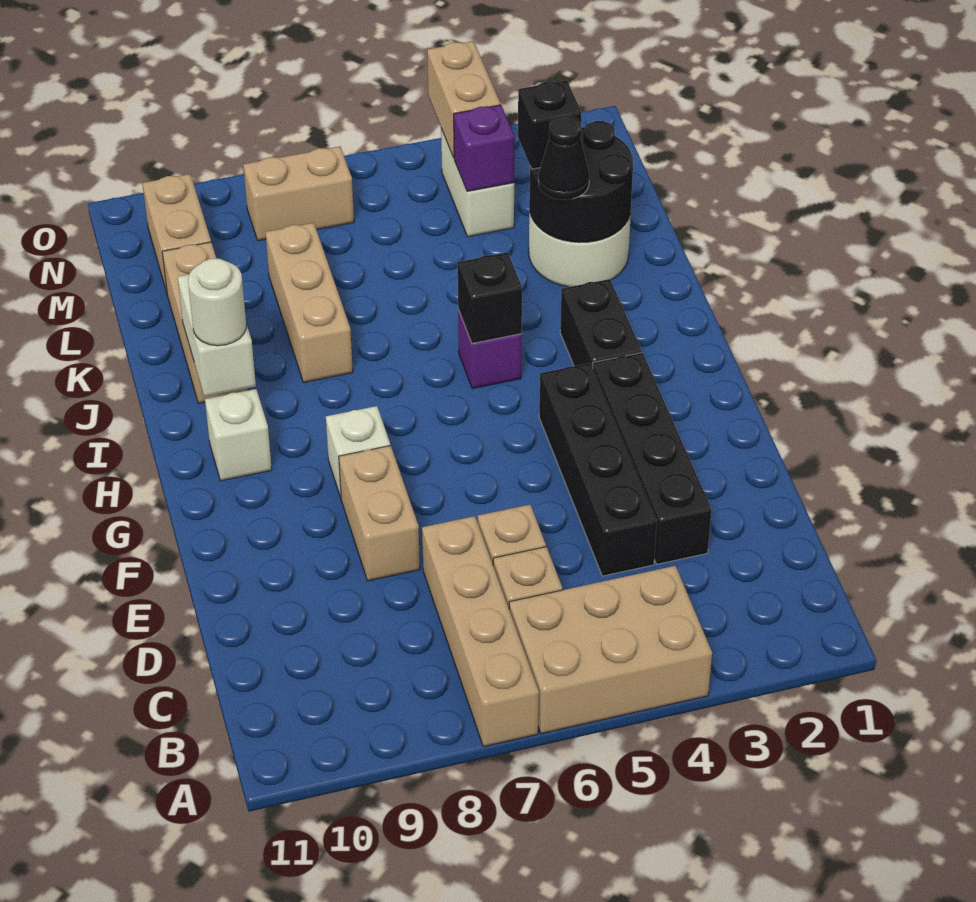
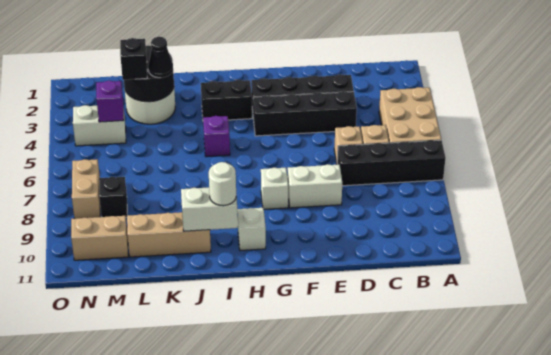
tan 1x4 brick [422,516,539,747] -> black 1x4 brick [337,140,445,186]
tan 1x2 brick [339,446,420,581] -> white 1x2 brick [287,164,342,208]
black 1x1 brick [458,252,522,343] -> black 1x1 brick moved to [99,177,127,217]
tan 1x3 brick [265,223,353,382] -> none
tan 1x2 brick [427,41,501,158] -> none

